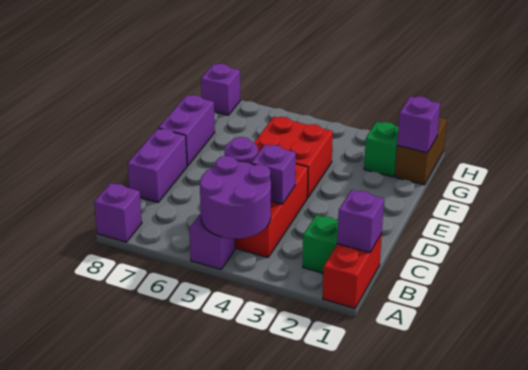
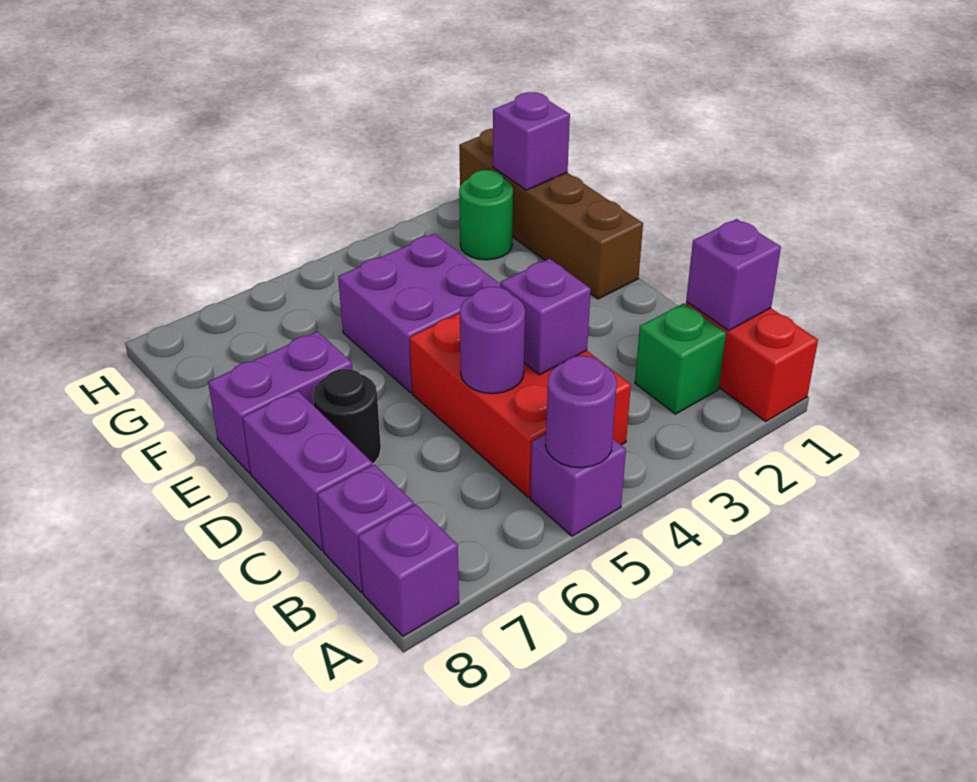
purple 2x2 round brick [200,156,271,239] -> purple 1x1 round brick [546,356,617,468]
none -> black 1x1 round brick [313,369,381,464]
red 2x2 brick [254,117,333,198] -> purple 2x2 brick [338,234,500,393]
purple 1x2 brick [159,95,215,166] -> purple 1x2 brick turned to [208,331,352,473]
brown 1x2 brick [395,117,447,185] -> brown 1x4 brick [459,129,643,299]
green 1x1 brick [364,122,399,177] -> green 1x1 round brick [459,170,513,260]
purple 1x1 brick [201,64,241,115] -> purple 1x1 brick moved to [317,464,414,592]

